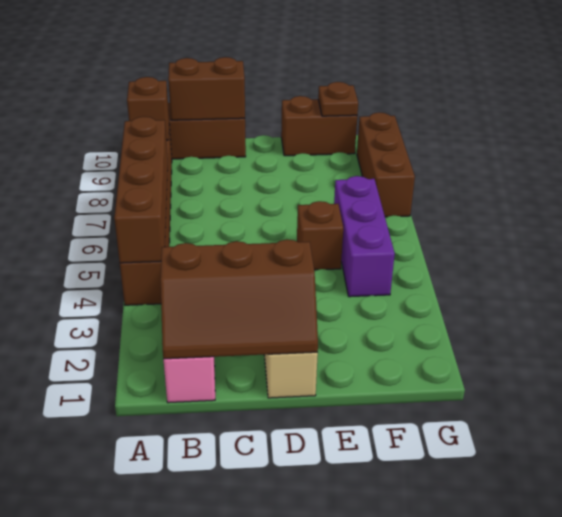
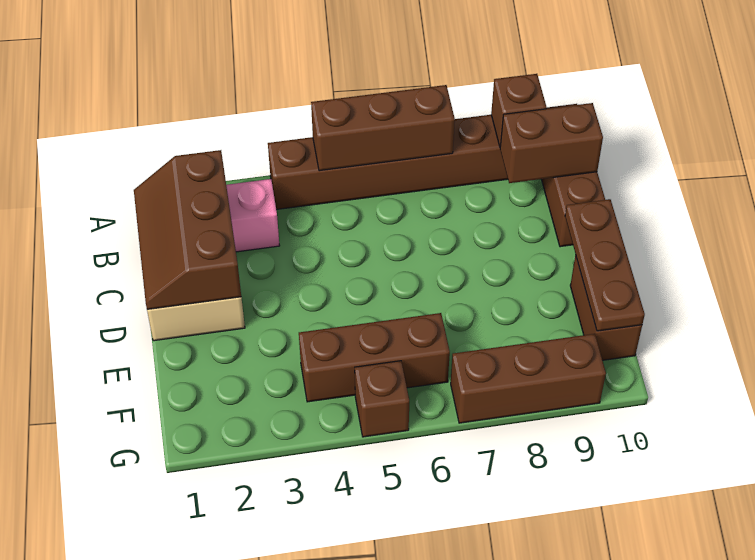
brown 1x4 brick [114,117,168,263] -> brown 1x3 brick [311,85,455,171]
brown 1x2 brick [168,57,245,120] -> brown 1x2 brick turned to [500,103,603,183]
brown 1x1 brick [297,201,343,270] -> brown 1x1 brick moved to [355,361,409,437]
purple 1x3 brick [334,176,395,297] -> brown 1x3 brick [299,313,450,402]
brown 1x1 plate [318,82,358,116] -> brown 1x3 plate [565,199,645,331]

